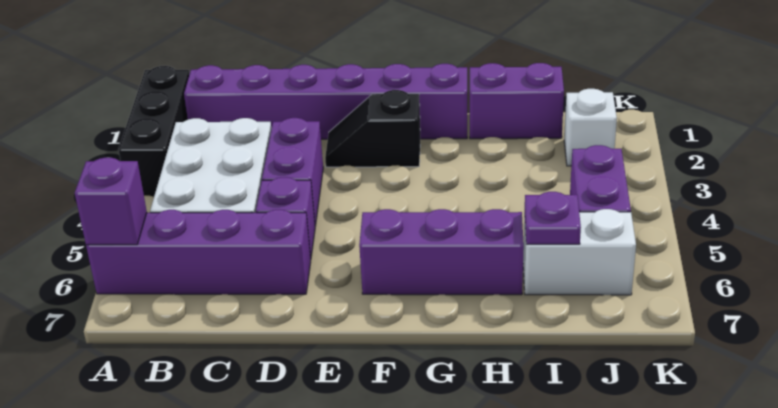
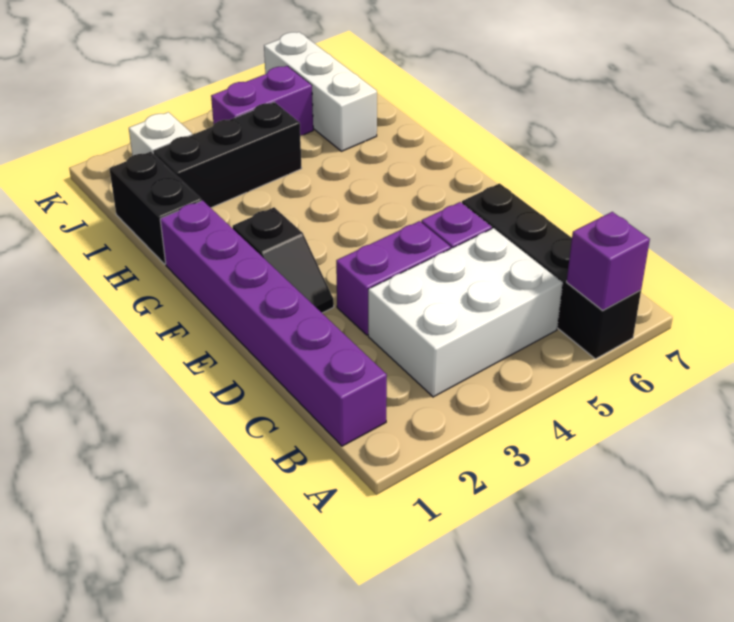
black 1x3 brick [118,66,189,197] -> black 1x3 brick moved to [153,102,302,208]
purple 1x4 brick [86,210,311,294] -> black 1x4 brick [462,183,641,359]
purple 1x3 brick [359,209,524,295] -> none
purple 1x2 brick [470,63,564,139] -> black 1x2 brick [109,152,202,264]
white 1x2 brick [523,209,636,295] -> white 1x3 brick [264,32,377,151]
purple 1x1 plate [525,192,581,244] -> none

